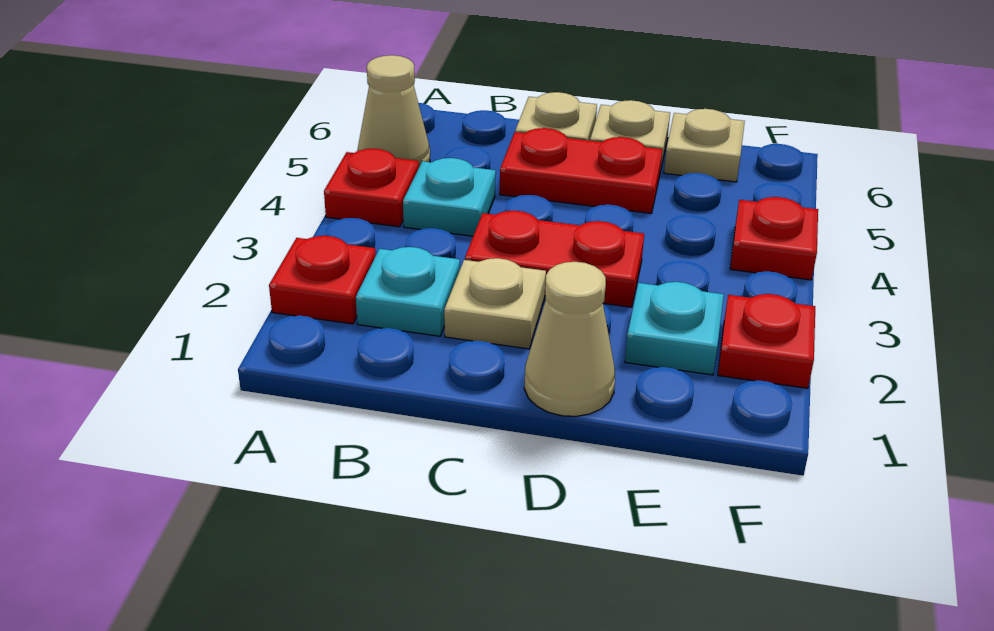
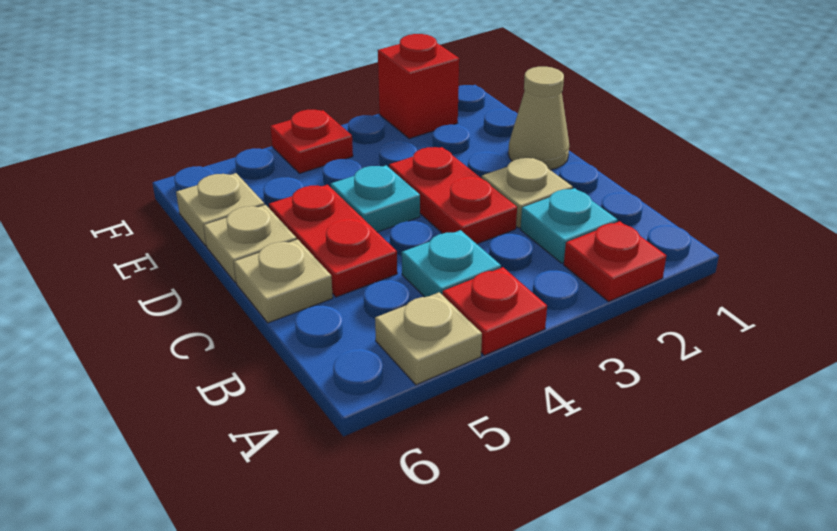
tan 1x1 cone [357,55,430,167] -> tan 1x1 plate [375,292,482,385]
cyan 1x1 plate [625,282,724,375] -> cyan 1x1 plate moved to [331,165,420,232]
red 1x1 plate [718,294,815,388] -> red 1x1 brick [378,34,459,139]

